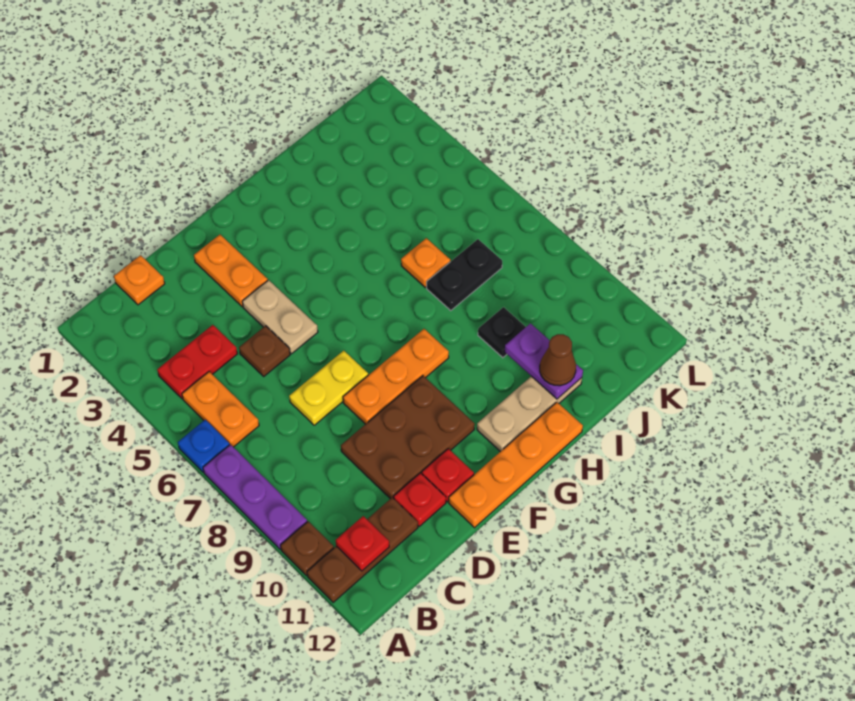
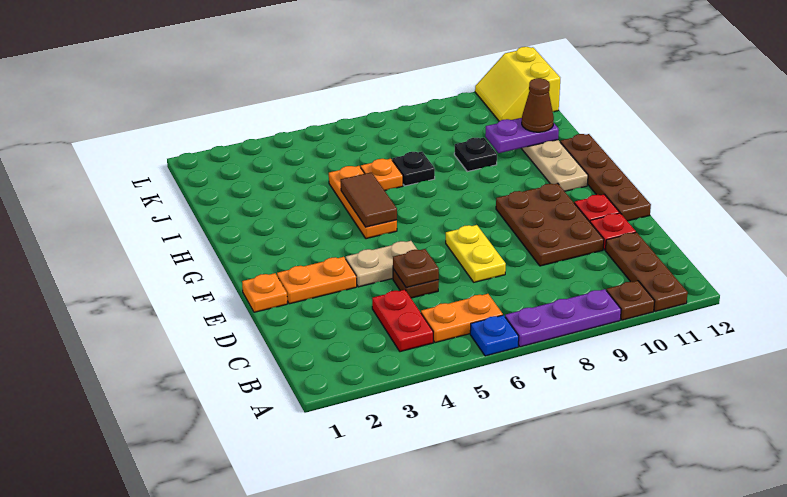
red 1x1 plate [336,516,389,571] -> none
orange 1x1 plate [114,255,165,305] -> orange 1x1 plate moved to [242,273,287,312]
none -> brown 1x1 plate [393,249,439,288]
orange 1x3 plate [343,329,449,424] -> orange 1x3 plate moved to [329,166,397,239]
orange 1x4 plate [449,402,583,528] -> brown 1x4 plate [560,134,651,221]
none -> brown 1x2 tile [341,172,397,227]
black 1x2 plate [427,239,502,311] -> black 1x1 plate [392,152,435,186]
none -> yellow 2x2 slope [475,47,560,121]

